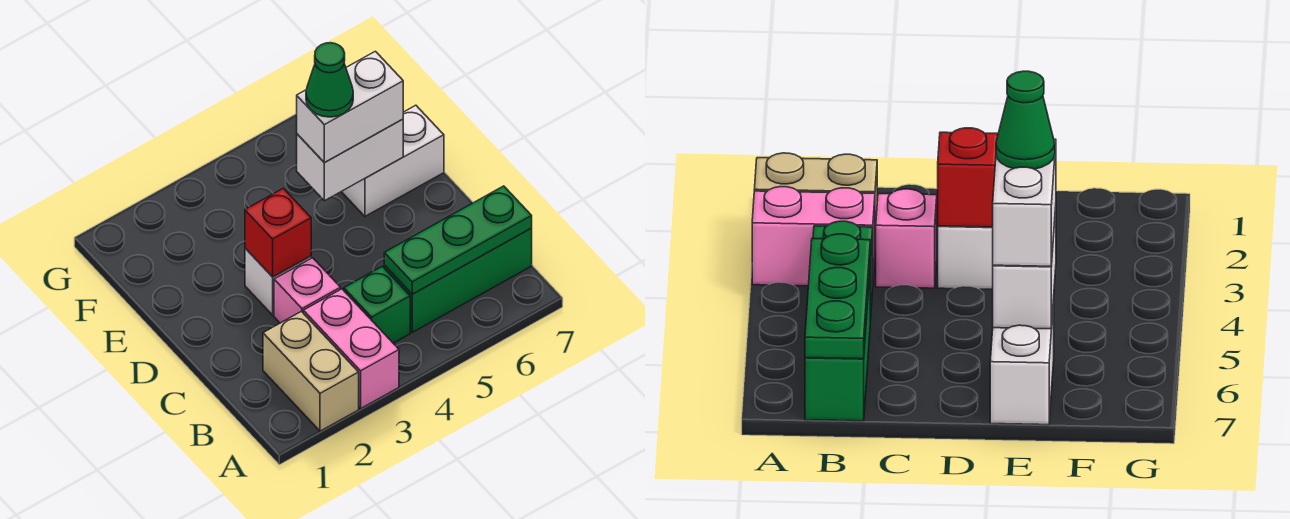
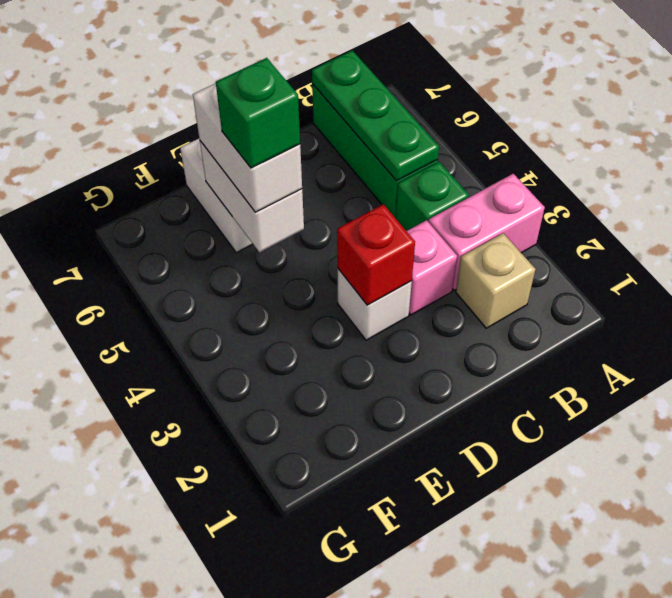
tan 1x2 brick [263,311,359,431] -> tan 1x1 brick [456,233,536,328]
green 1x1 cone [306,43,353,117] -> green 1x1 brick [216,58,300,168]

